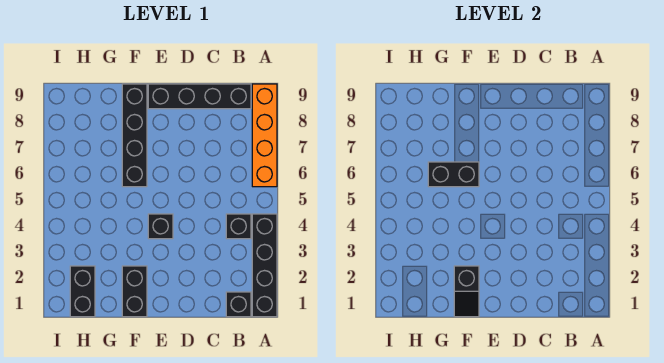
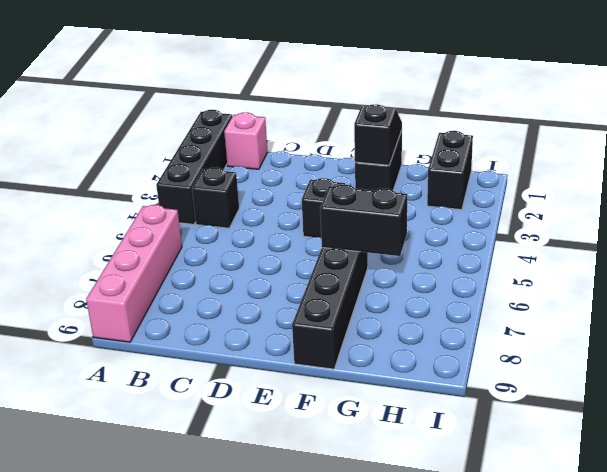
orange 1x4 brick [252,84,277,187] -> pink 1x4 brick [86,205,182,342]
black 1x1 brick [226,292,251,317] -> pink 1x1 brick [224,113,268,169]
black 1x4 brick [148,84,251,109] -> none

